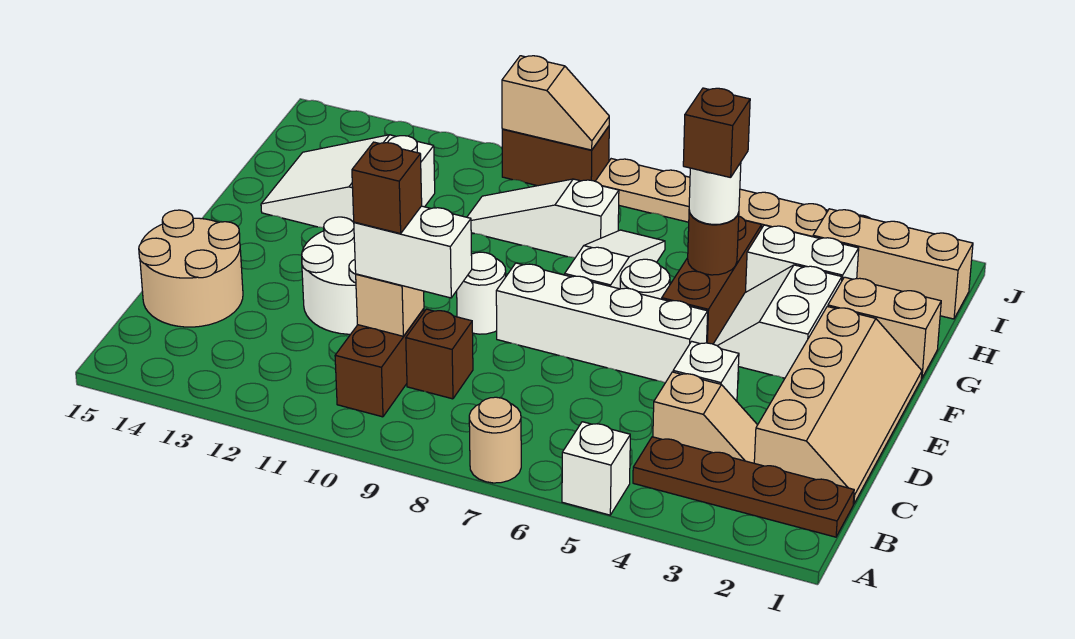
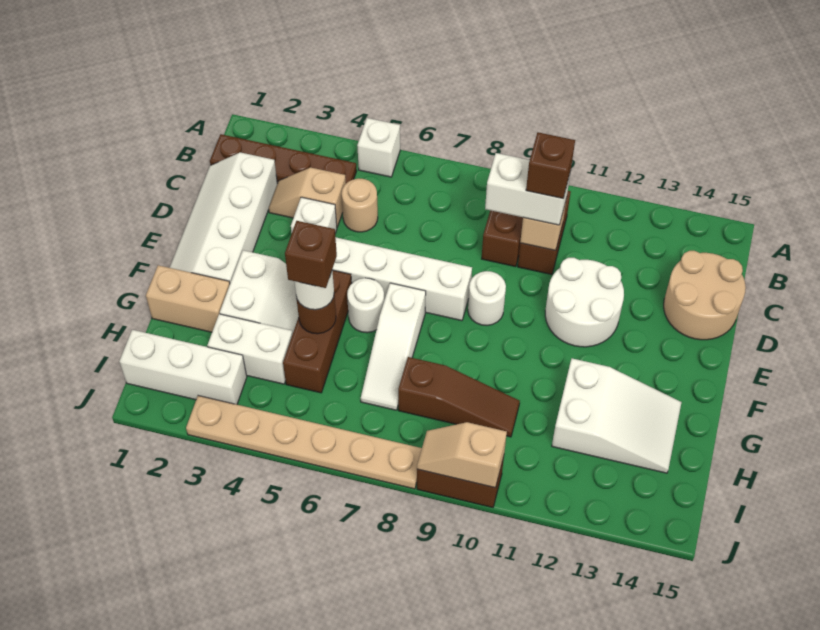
tan 1x1 round brick [469,397,521,483] -> tan 1x1 round brick moved to [342,178,378,232]
tan 2x4 slope [754,307,922,504] -> white 2x4 slope [170,152,277,283]
white 1x3 slope [467,179,619,258] -> brown 1x3 slope [398,357,520,437]
tan 1x3 brick [813,209,973,319] -> white 1x3 brick [119,330,247,404]

